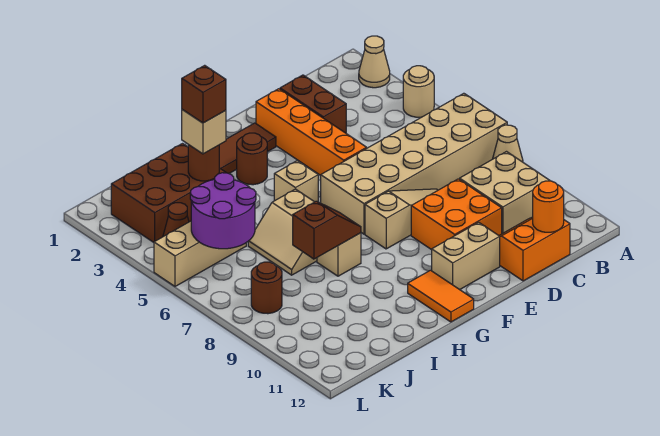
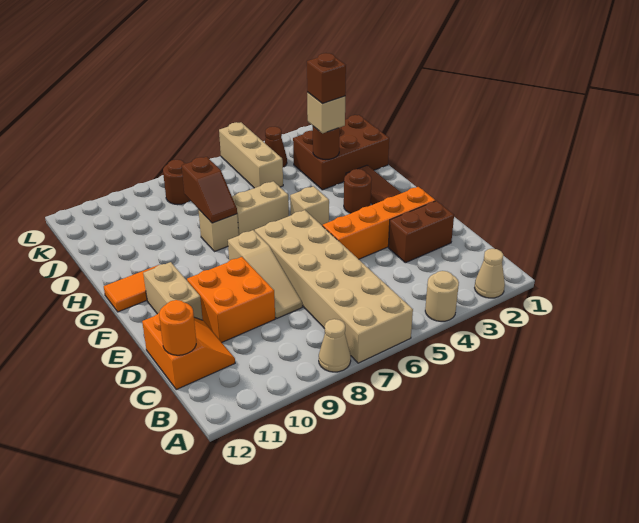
tan 2x2 brick [460,152,550,234] -> none
brown 2x3 brick [111,144,226,242] -> brown 2x3 brick turned to [293,115,389,190]
purple 2x2 round brick [190,173,256,249] -> none

